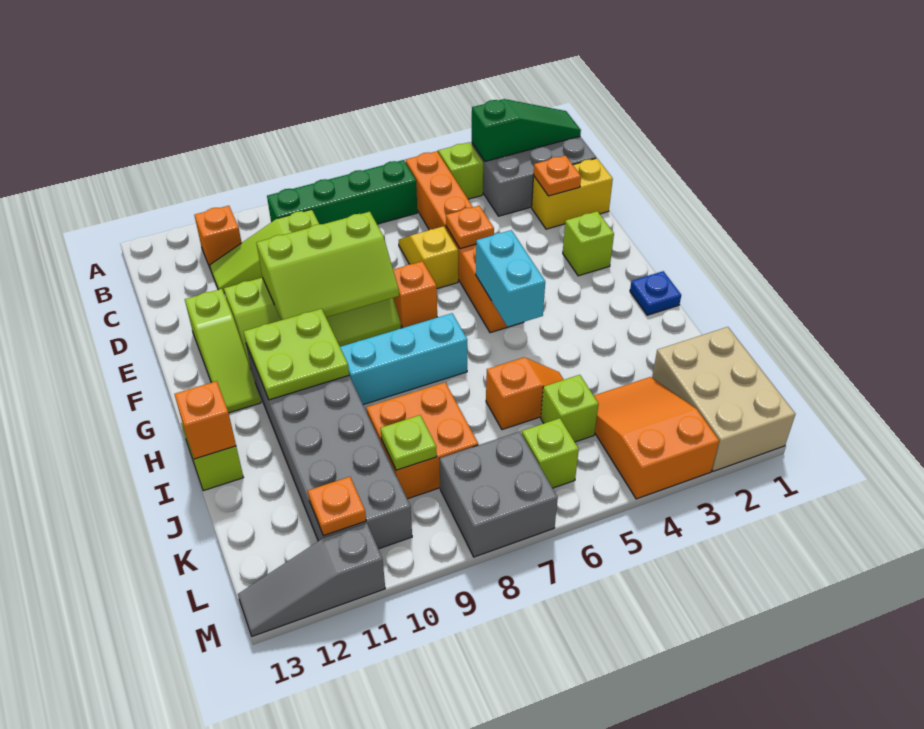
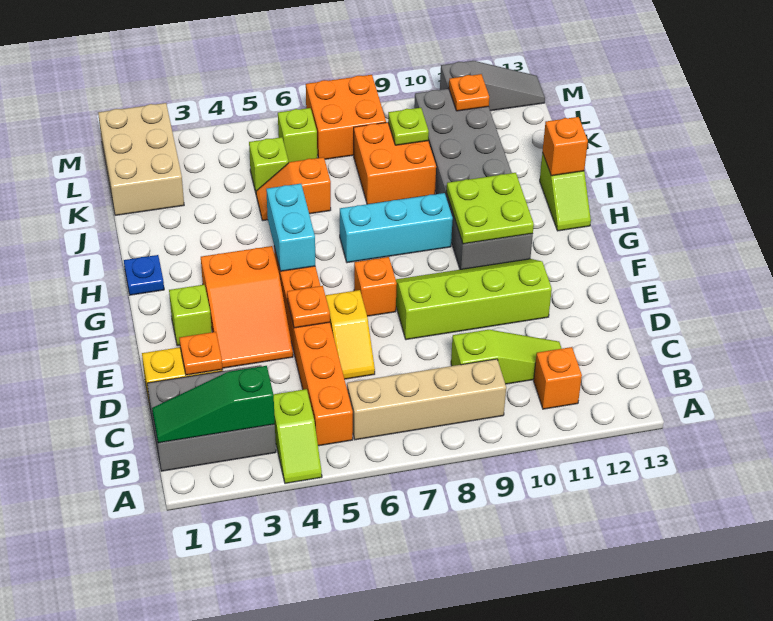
green 1x4 brick [267,160,417,224] -> tan 1x4 brick [347,359,506,440]
lime 2x3 slope [256,212,399,320] -> none
lime 1x3 slope [185,289,261,413] -> none
orange 2x3 slope [594,377,719,499] -> orange 2x3 slope moved to [201,246,293,368]
grey 2x2 brick [440,432,558,557] -> orange 2x2 brick [306,75,386,159]

